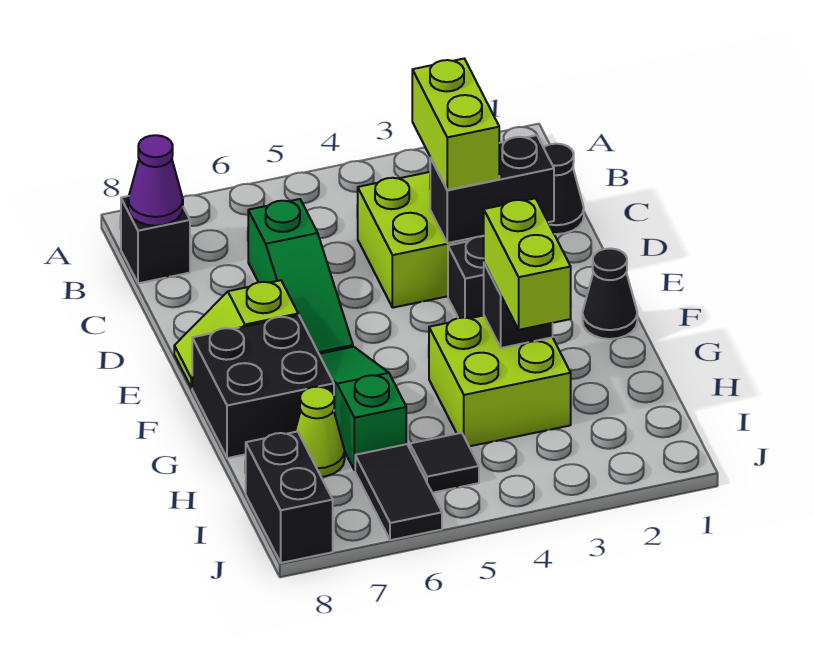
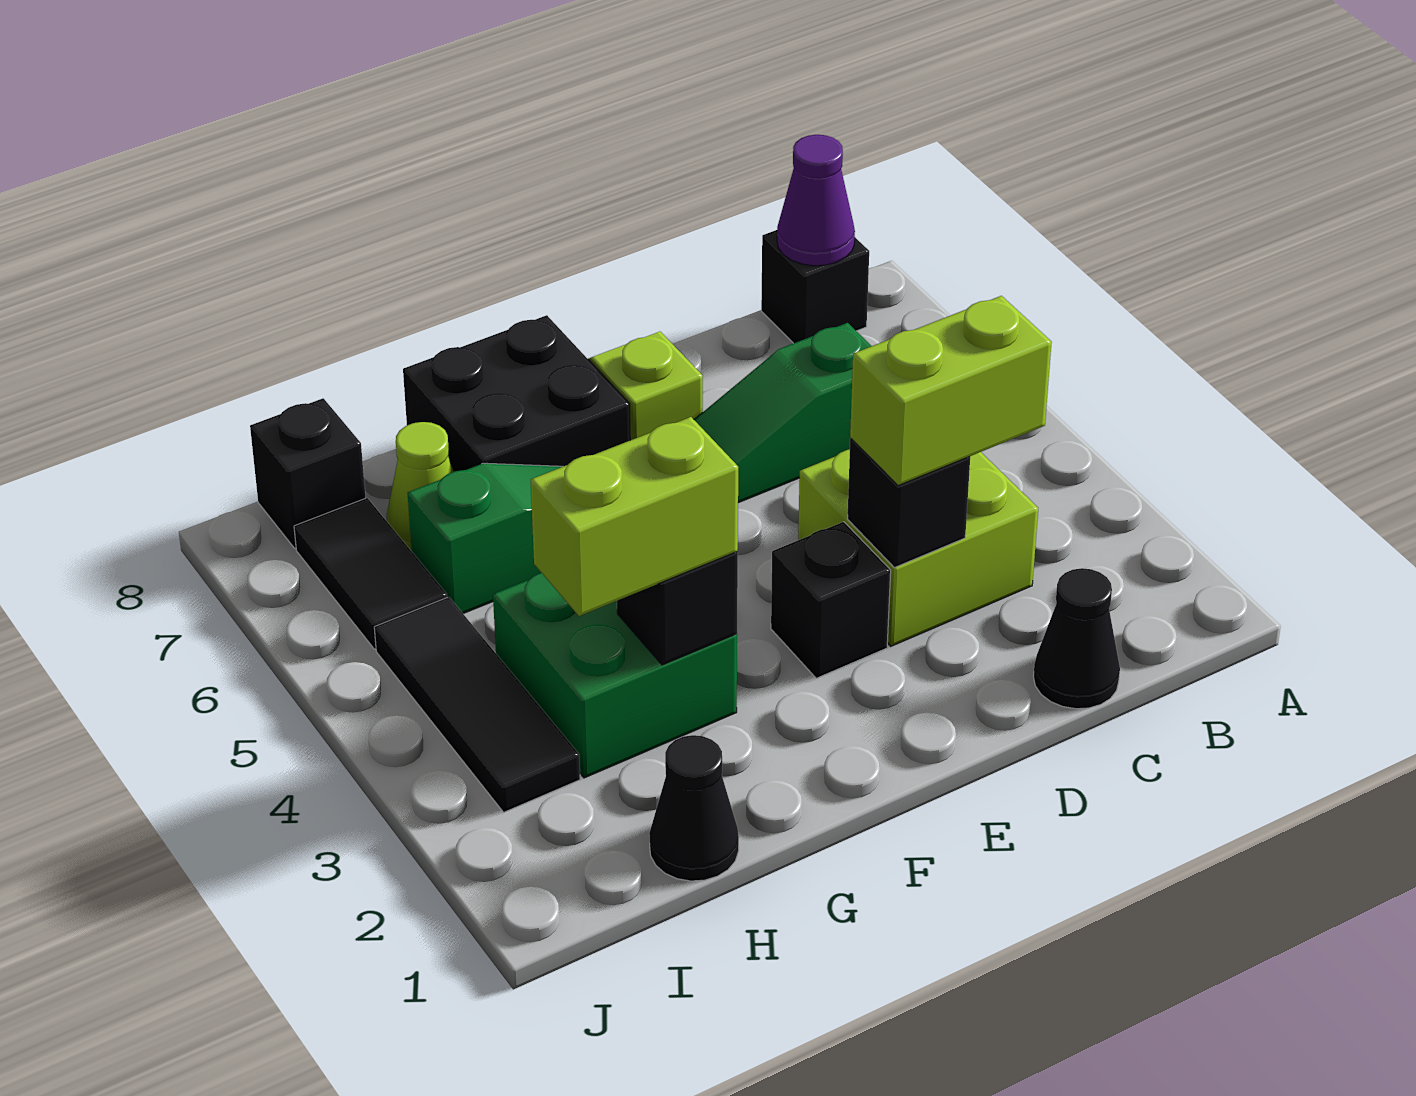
black 1x2 brick [430,135,554,243] -> black 1x1 brick [848,439,970,568]
black 1x1 cone [583,248,637,339] -> black 1x1 cone moved to [649,735,739,881]
lime 2x2 brick [429,315,571,446] -> green 2x2 brick [493,573,737,778]
black 1x1 tile [410,433,479,493] -> black 1x3 tile [374,597,580,812]
black 1x2 tile [355,444,442,540] -> black 1x2 tile turned to [294,498,447,649]
black 1x2 brick [246,431,333,563] -> black 1x1 brick [250,398,365,548]

